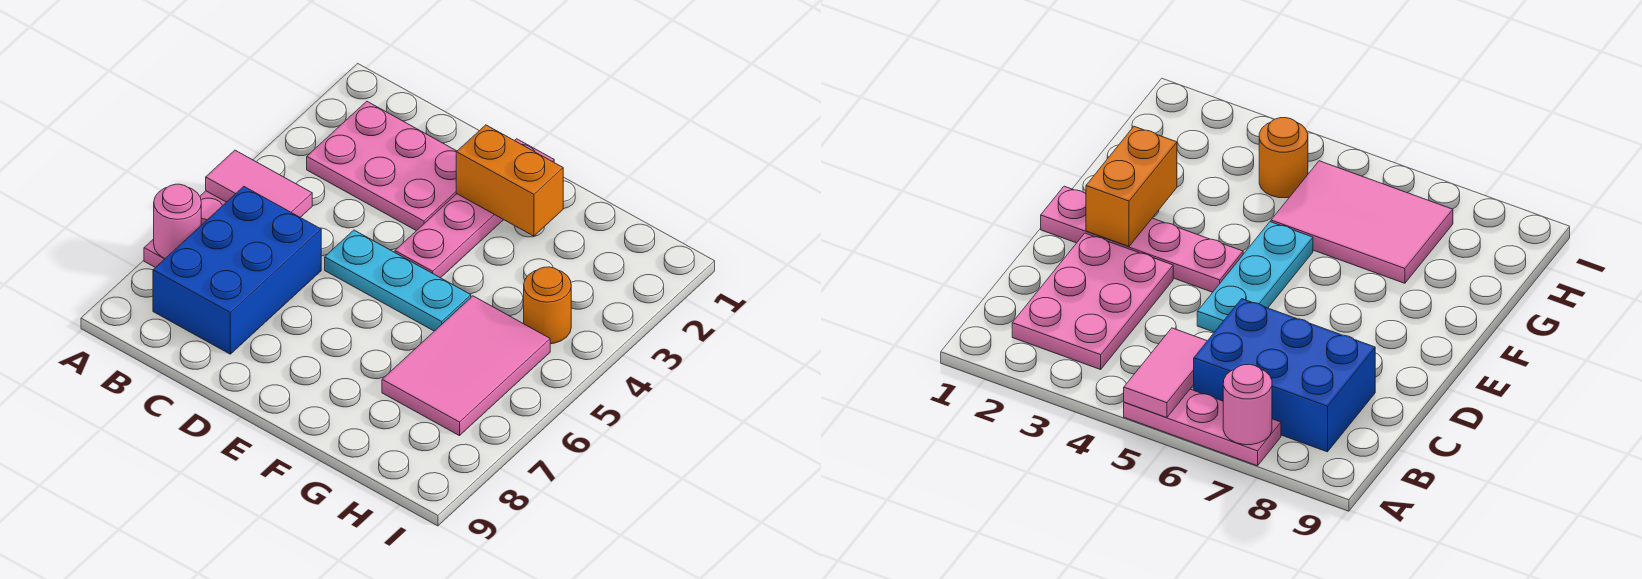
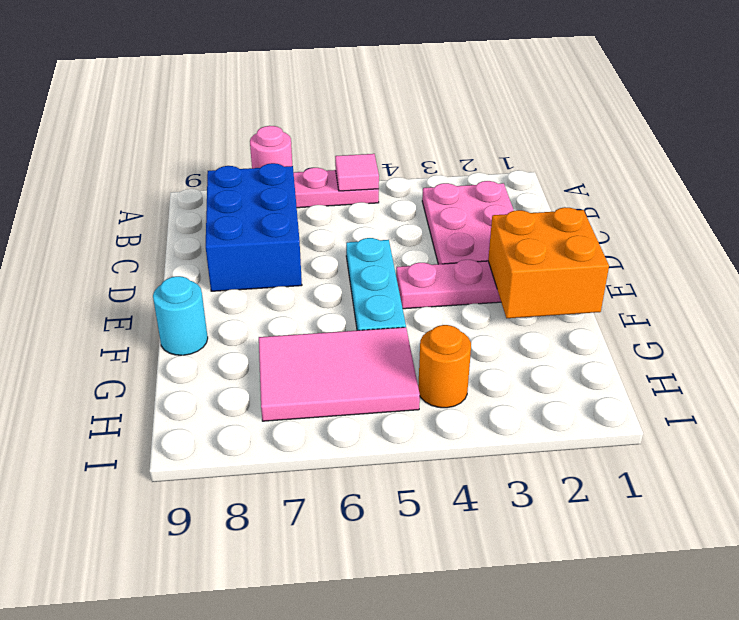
pink 1x2 tile [206,150,312,217] -> pink 1x1 tile [335,154,379,191]
blue 2x3 brick [153,187,321,354] -> blue 2x3 brick turned to [206,163,302,291]
orange 1x2 brick [456,125,563,236] -> orange 2x2 brick [488,207,609,318]
none -> cyan 1x1 round brick [153,276,208,355]

